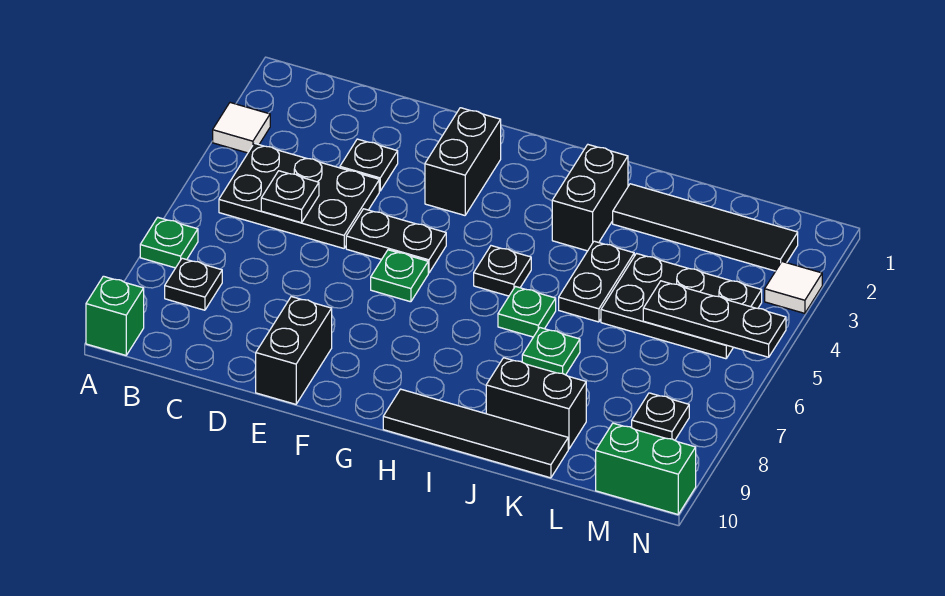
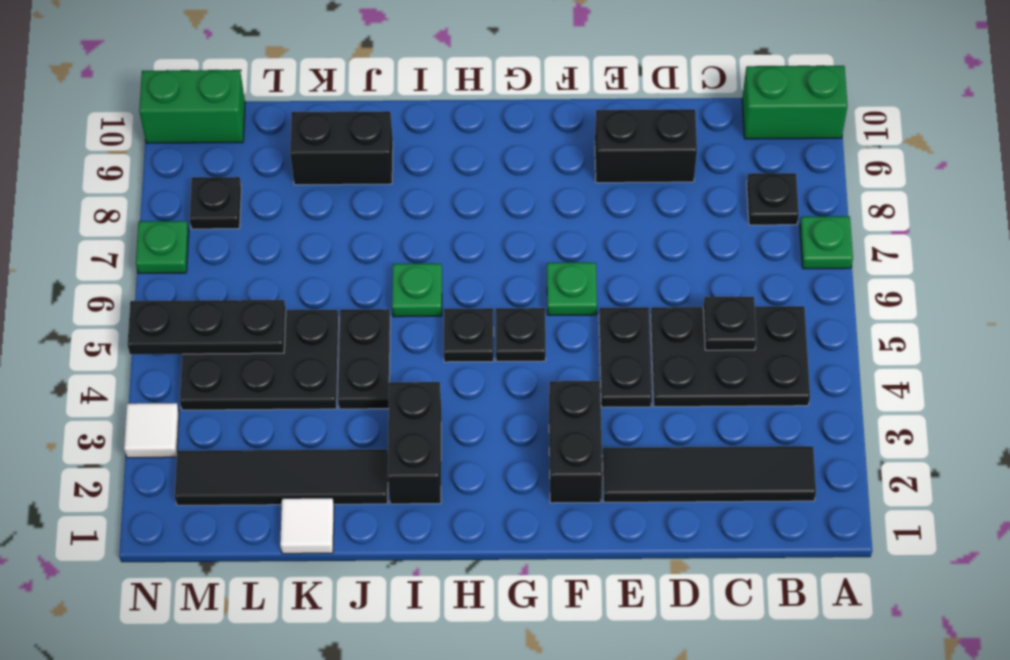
white 1x1 tile [213,103,270,153] -> white 1x1 tile moved to [280,498,334,554]
green 1x1 brick [86,276,144,355] -> green 1x2 brick [742,66,848,139]
black 1x1 plate [340,139,398,191] -> black 1x1 plate moved to [496,308,546,361]
black 1x2 plate [346,209,446,273] -> black 1x2 plate turned to [599,307,652,407]
black 1x2 brick [256,297,332,404] -> black 1x2 brick turned to [595,109,697,183]
black 1x4 tile [383,389,568,478] -> black 1x4 tile moved to [602,446,816,502]
green 1x1 plate [522,328,580,375] -> green 1x1 plate moved to [136,221,189,273]

